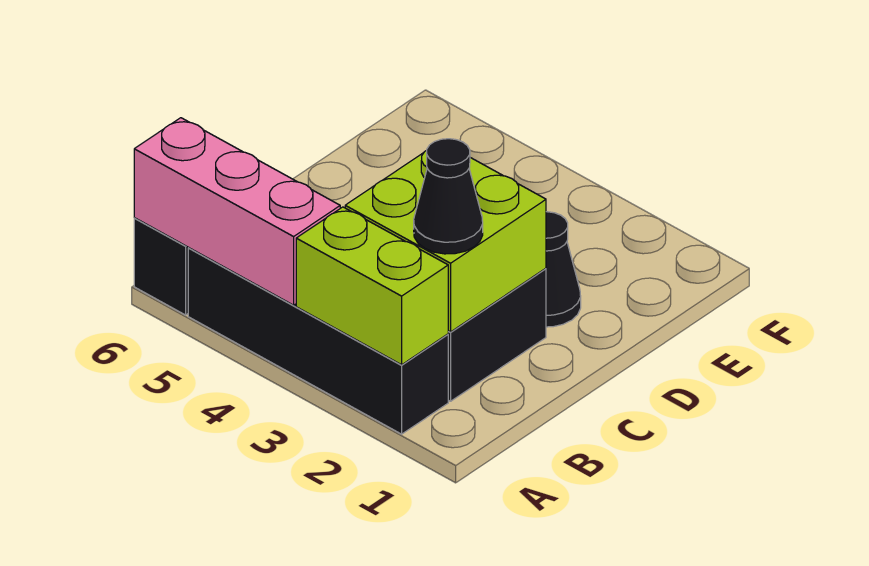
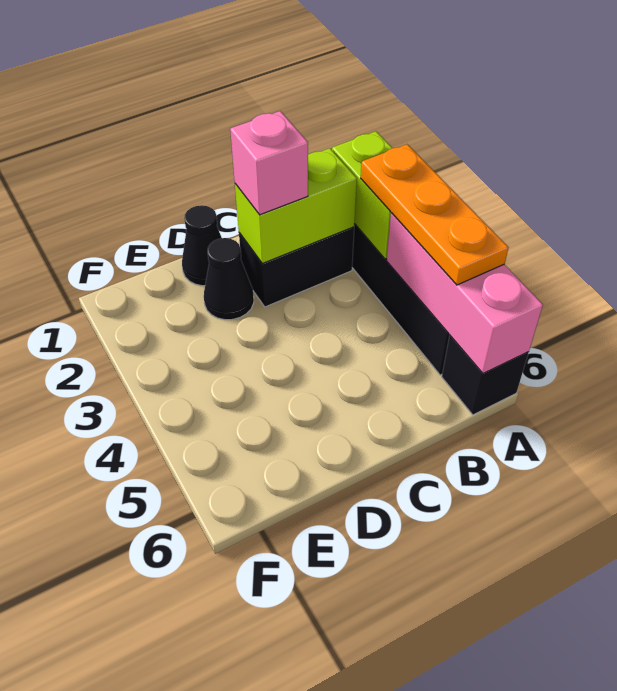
none -> orange 1x3 plate [361,144,509,285]
lime 2x2 brick [345,150,546,332] -> lime 1x2 brick [235,148,357,263]
black 1x1 cone [414,139,483,254] -> black 1x1 cone moved to [182,205,222,286]
none -> pink 1x1 brick [230,111,308,215]

